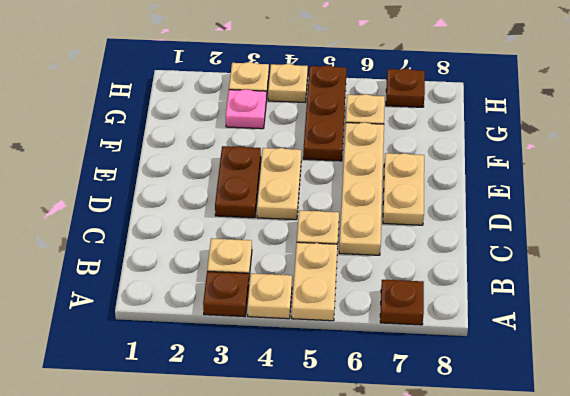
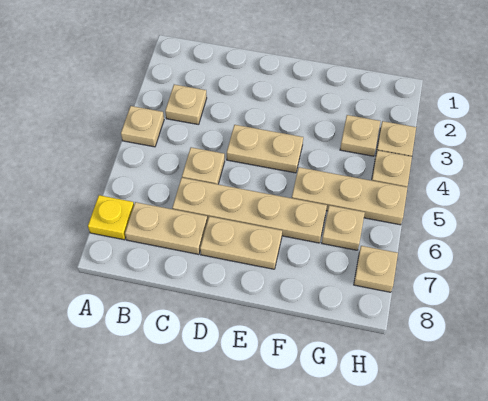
brown 1x1 plate [203,271,249,317] -> none
tan 1x2 plate [292,242,338,321] -> tan 1x2 plate moved to [125,202,208,254]
brown 1x1 plate [380,280,424,325] -> yellow 1x1 plate [88,195,134,240]
brown 1x2 plate [215,146,261,218] -> none
brown 1x3 plate [303,65,347,161] -> tan 1x3 plate [292,167,407,225]
pink 1x1 plate [226,89,266,129] -> tan 1x1 plate [340,115,380,156]
brown 1x1 plate [386,69,425,107] -> tan 1x1 plate [354,246,398,292]

